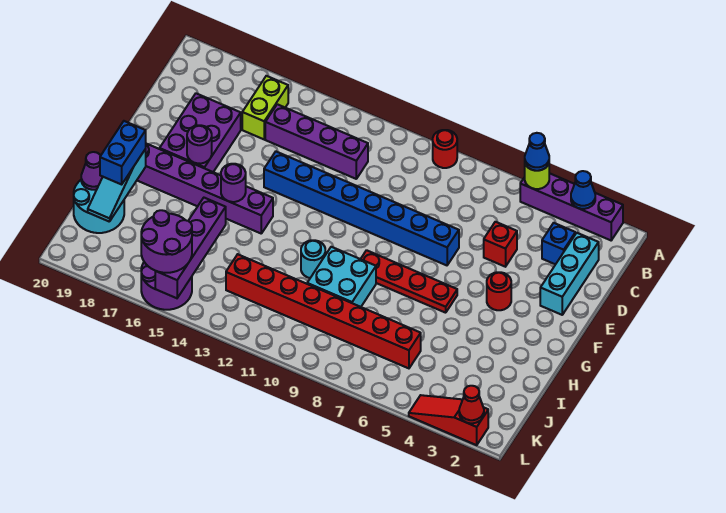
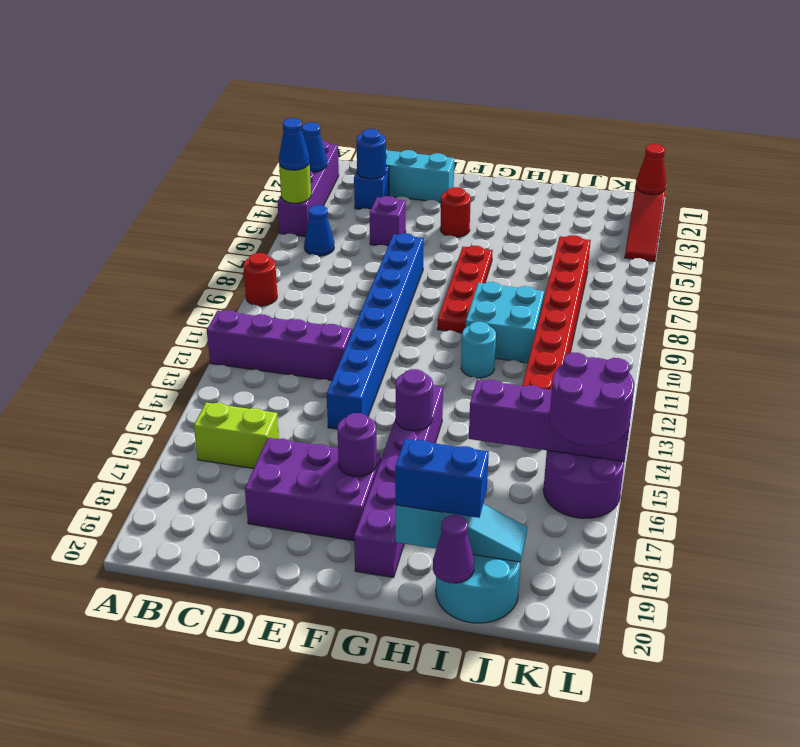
none -> blue 1x1 cone [304,205,334,256]
none -> blue 1x1 round brick [356,129,386,179]
purple 1x4 brick [265,104,368,179] -> purple 1x4 brick turned to [207,310,352,381]
red 1x1 brick [484,222,517,267] -> purple 1x1 brick [370,196,406,246]

